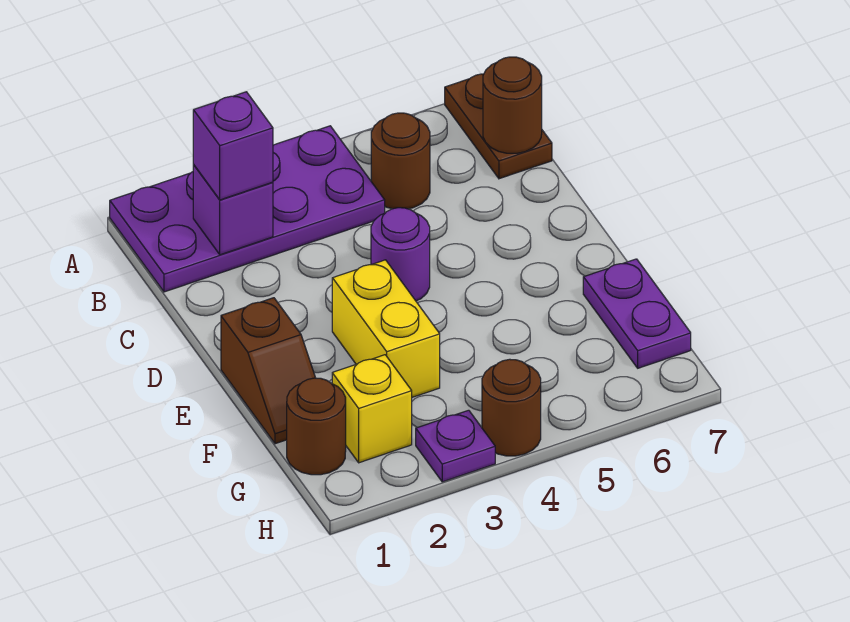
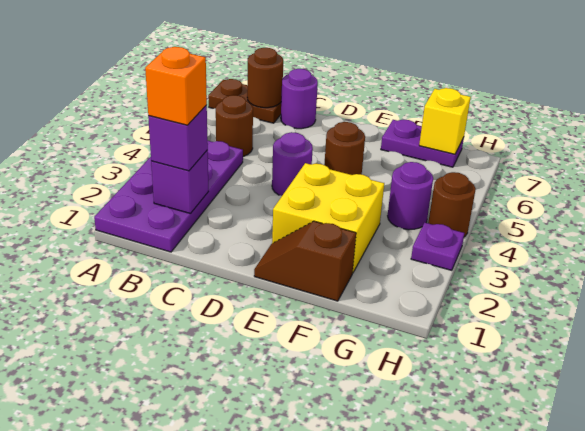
none -> orange 1x1 brick [145,47,207,125]
none -> purple 1x1 round brick [281,69,318,129]
brown 1x2 slope [221,298,315,444] -> brown 1x2 slope turned to [254,221,356,301]
yellow 1x2 brick [332,260,440,397] -> yellow 2x2 brick [272,163,384,273]
brown 1x1 round brick [287,378,346,475] -> brown 1x1 round brick moved to [324,122,365,175]
yellow 1x1 brick [332,355,412,463] -> yellow 1x1 brick moved to [419,88,471,154]
none -> purple 1x1 round brick [388,162,433,230]

